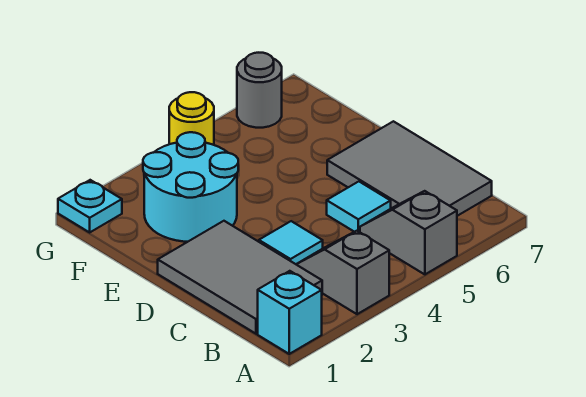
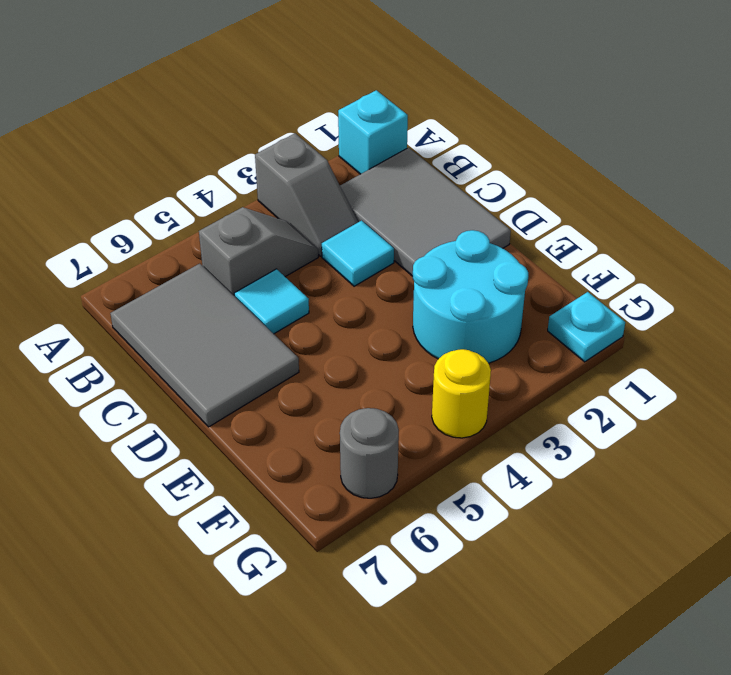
grey 1x2 slope [360,191,457,274] -> grey 1x2 slope turned to [199,207,318,296]

